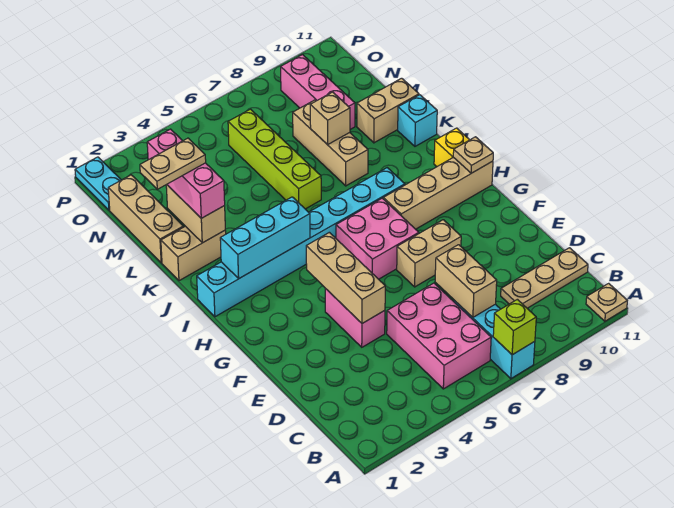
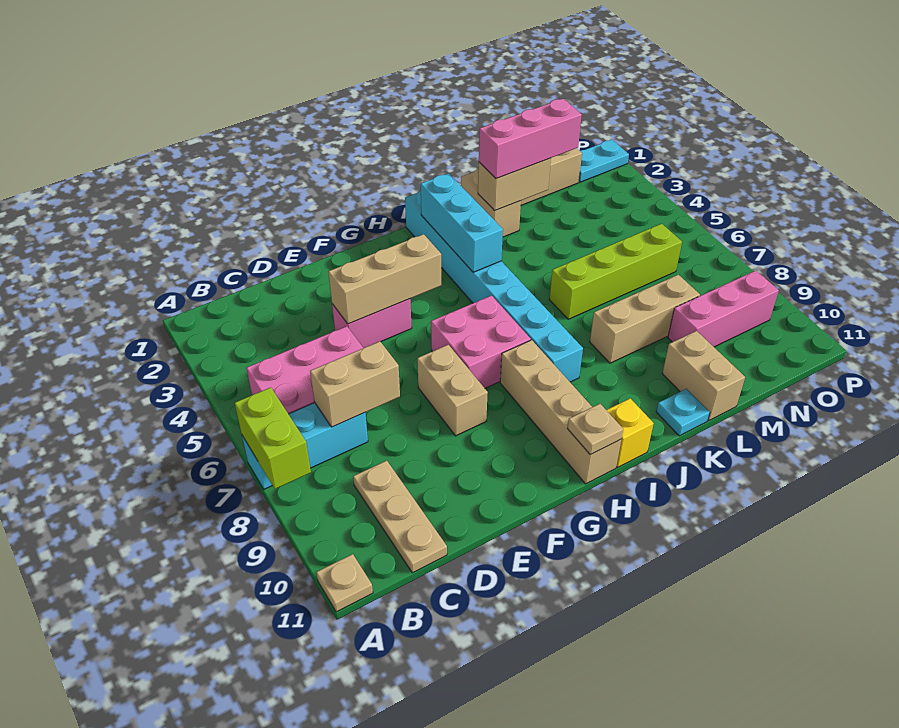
lime 1x1 brick [493,299,536,355] -> lime 1x2 brick [235,387,311,489]
cyan 1x1 brick [398,95,437,146] -> cyan 1x1 plate [656,389,710,436]
tan 1x2 plate [140,138,206,189] -> none
tan 1x1 brick [310,92,350,145] -> none

